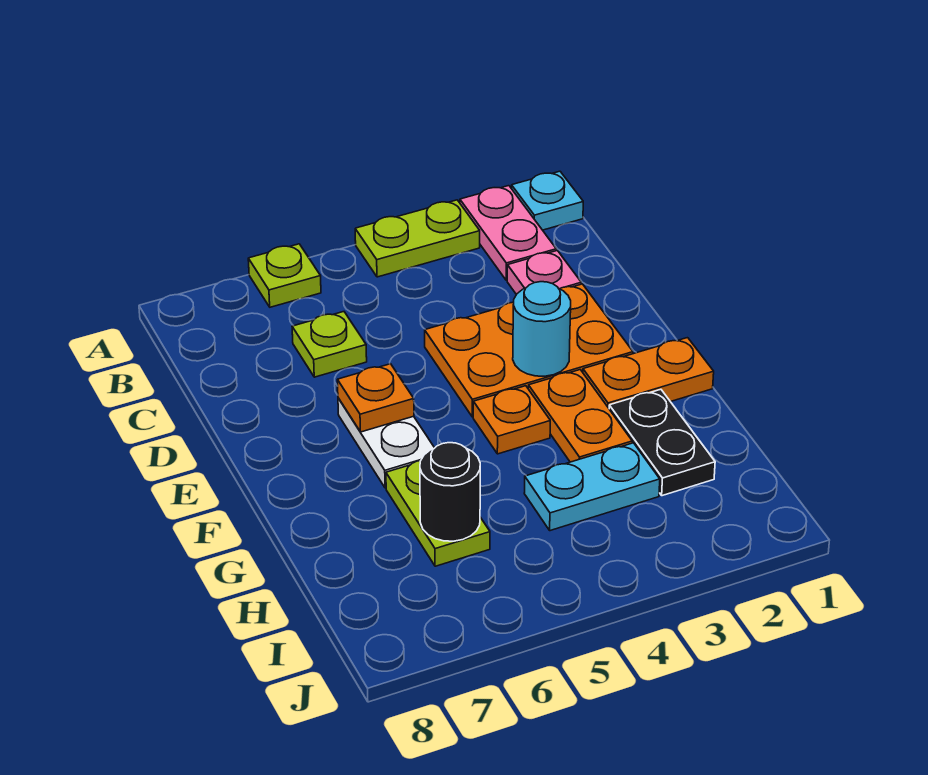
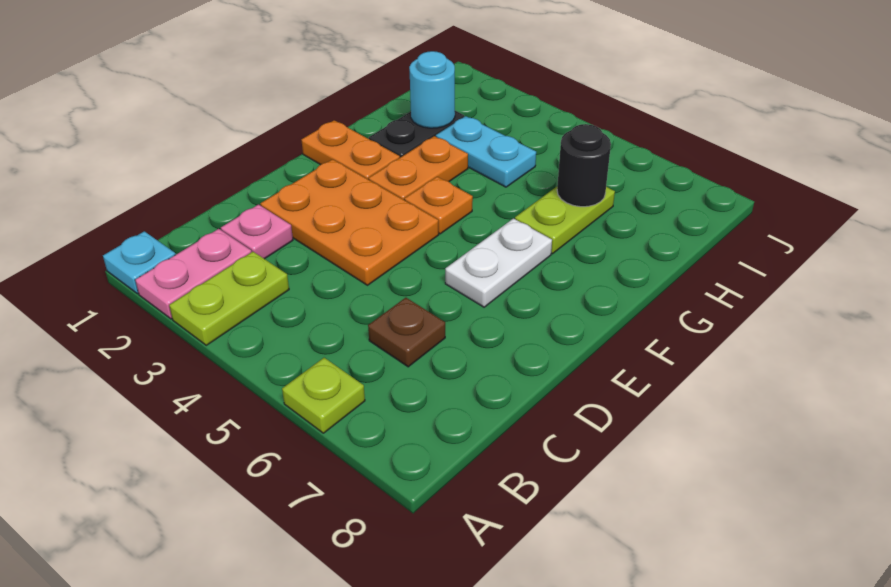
lime 1x2 plate [355,200,480,277] -> lime 1x2 plate turned to [169,252,289,345]
lime 1x1 plate [292,312,367,377] -> brown 1x1 plate [368,298,445,367]
cyan 1x1 round brick [513,282,571,376] -> cyan 1x1 round brick moved to [409,51,455,128]
orange 1x1 plate [337,364,414,432] -> none

